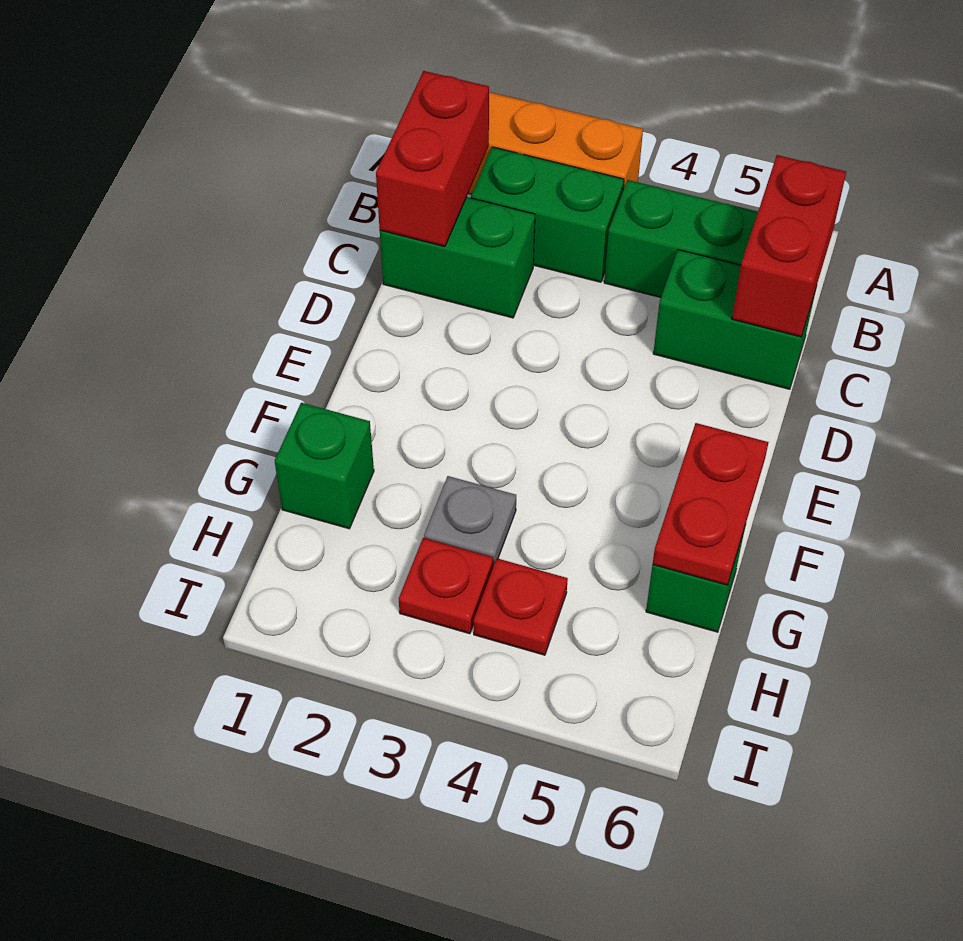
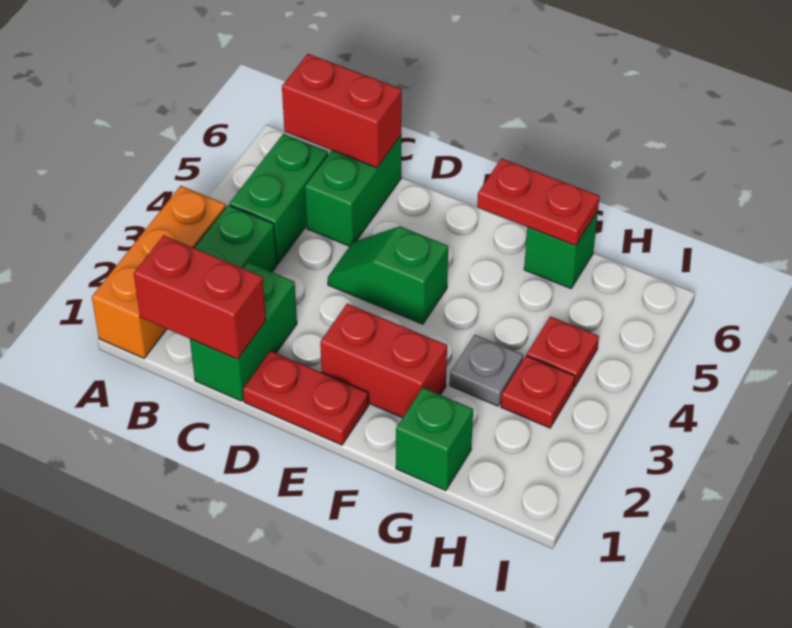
none -> red 1x2 plate [243,351,369,445]
none -> green 1x2 slope [328,226,448,324]
none -> red 1x2 brick [320,304,447,418]

